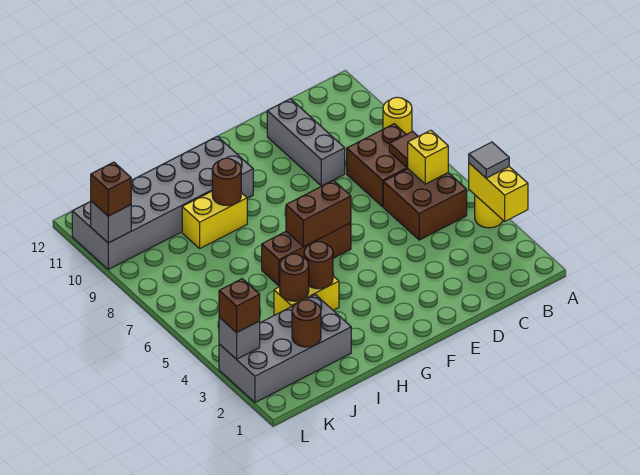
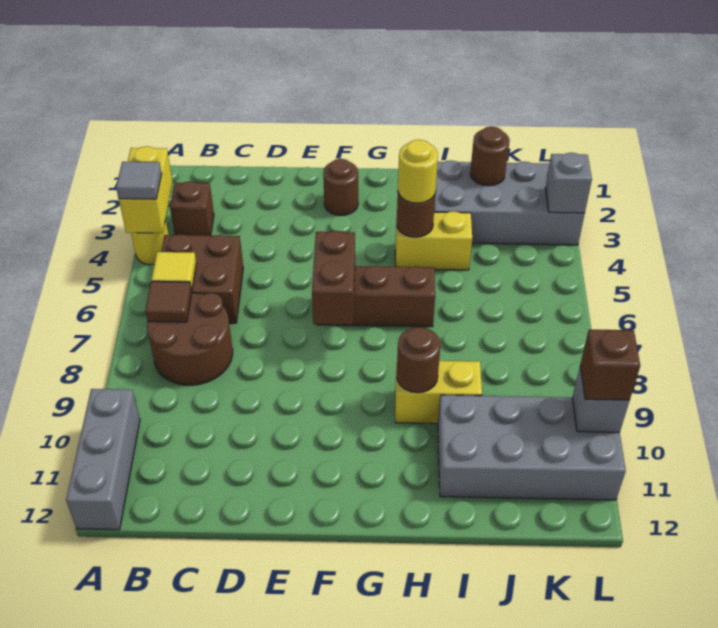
yellow 1x1 round brick [383,97,412,134] -> yellow 1x1 round brick moved to [398,140,438,203]
yellow 1x1 brick [407,130,448,184] -> yellow 1x1 tile [151,252,197,291]
brown 2x2 brick [347,124,408,207] -> brown 2x2 round brick [147,293,233,385]
grey 1x3 brick [267,99,345,186] -> grey 1x3 brick moved to [66,389,140,530]
brown 1x2 brick [286,180,351,247] -> brown 1x2 brick turned to [312,231,355,325]
grey 2x6 brick [72,136,253,269] -> grey 2x4 brick [438,395,626,500]
brown 1x1 round brick [280,254,309,301] -> brown 1x1 round brick moved to [323,159,358,216]
brown 1x1 brick [219,279,260,333] -> brown 1x1 brick moved to [170,181,214,236]

